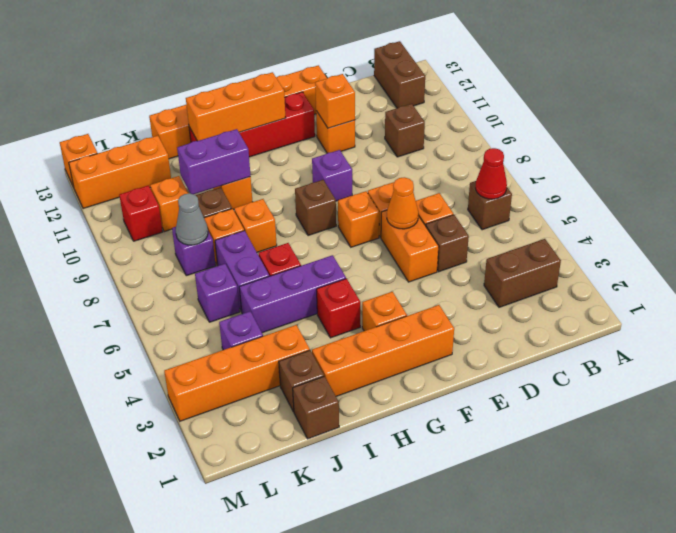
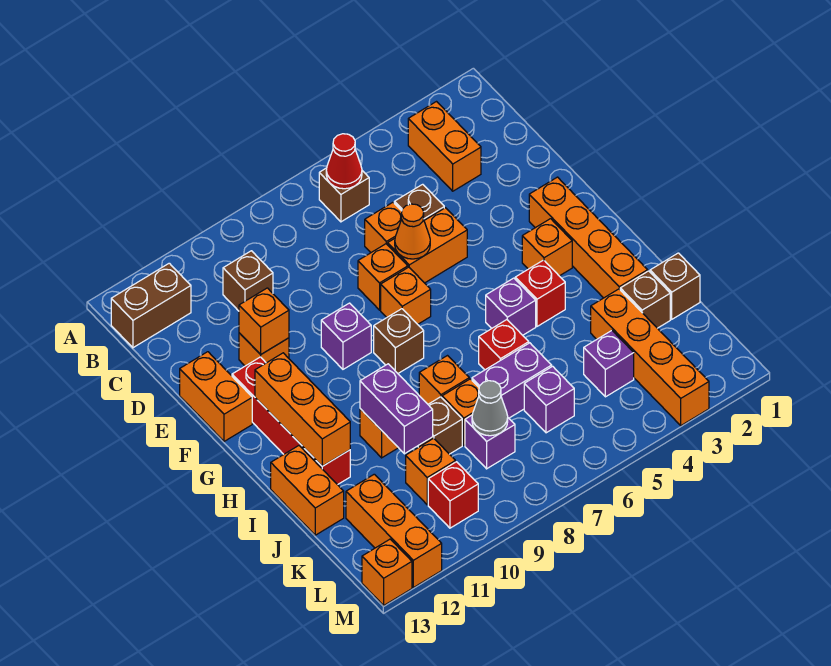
brown 1x2 brick [484,239,561,307] -> orange 1x2 brick [408,102,481,191]
purple 1x3 brick [239,255,346,333] -> purple 1x1 brick [486,278,536,335]

